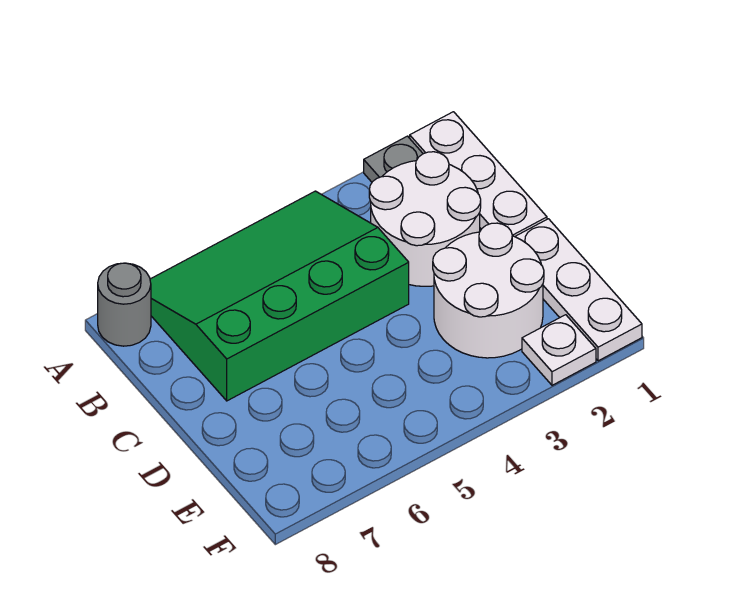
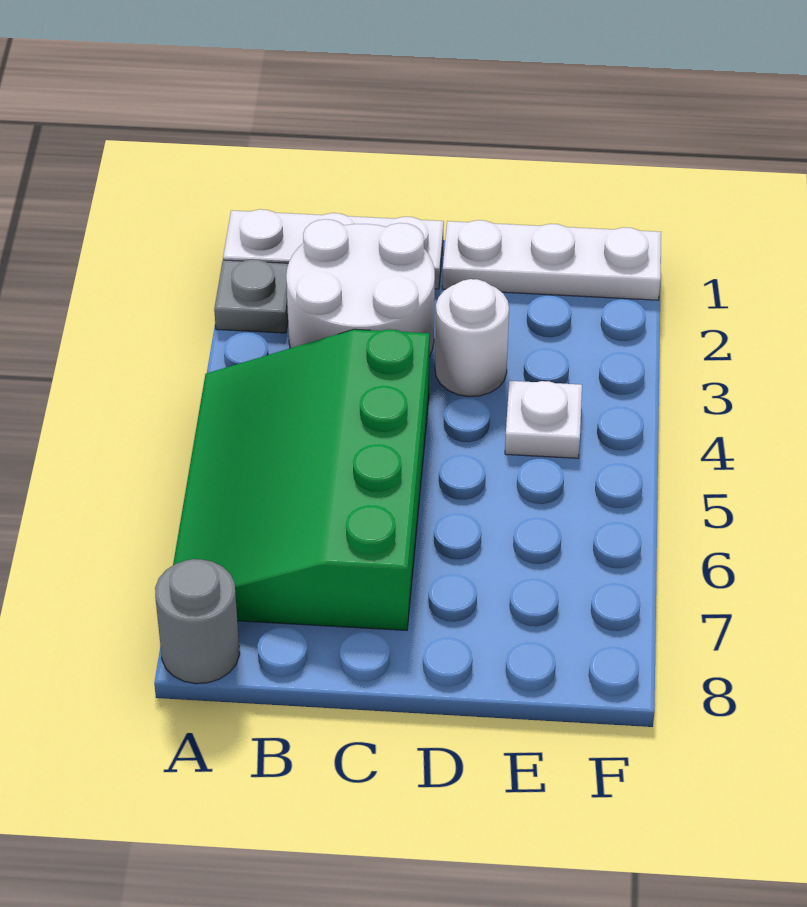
white 2x2 round brick [433,223,544,358] -> white 1x1 round brick [435,279,509,396]
white 1x1 plate [522,315,596,385] -> white 1x1 plate moved to [505,381,582,458]

